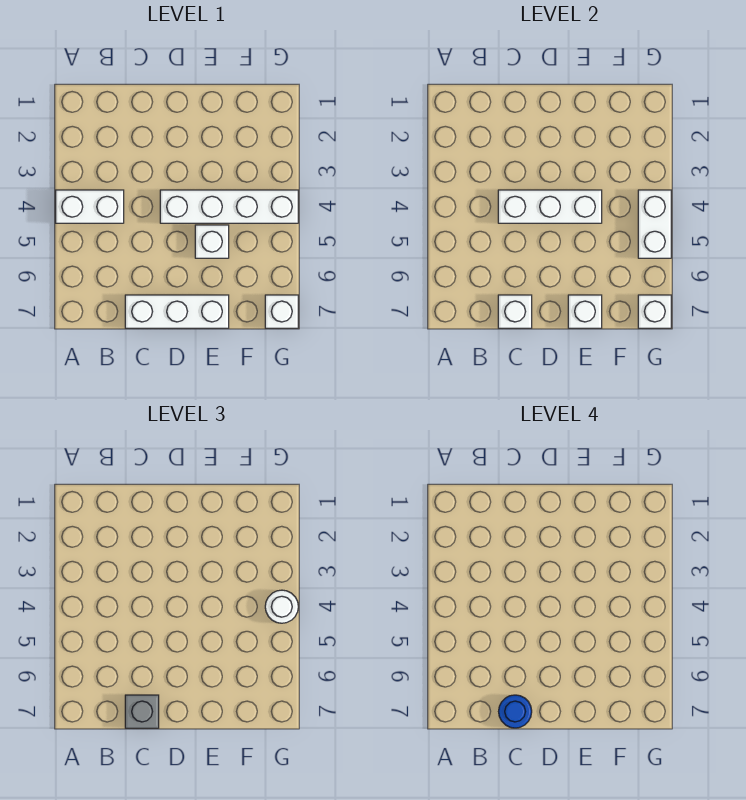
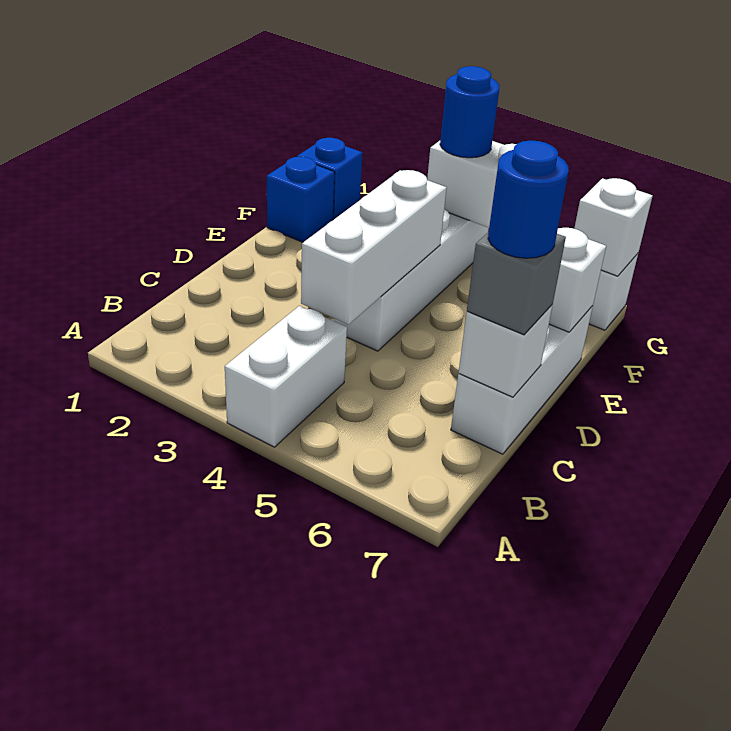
white 1x1 brick [195,225,229,258] -> none
none -> blue 1x1 brick [267,157,335,242]
none -> blue 1x1 brick [297,138,362,220]
white 1x1 round brick [265,590,298,623] -> blue 1x1 round brick [440,66,500,158]

